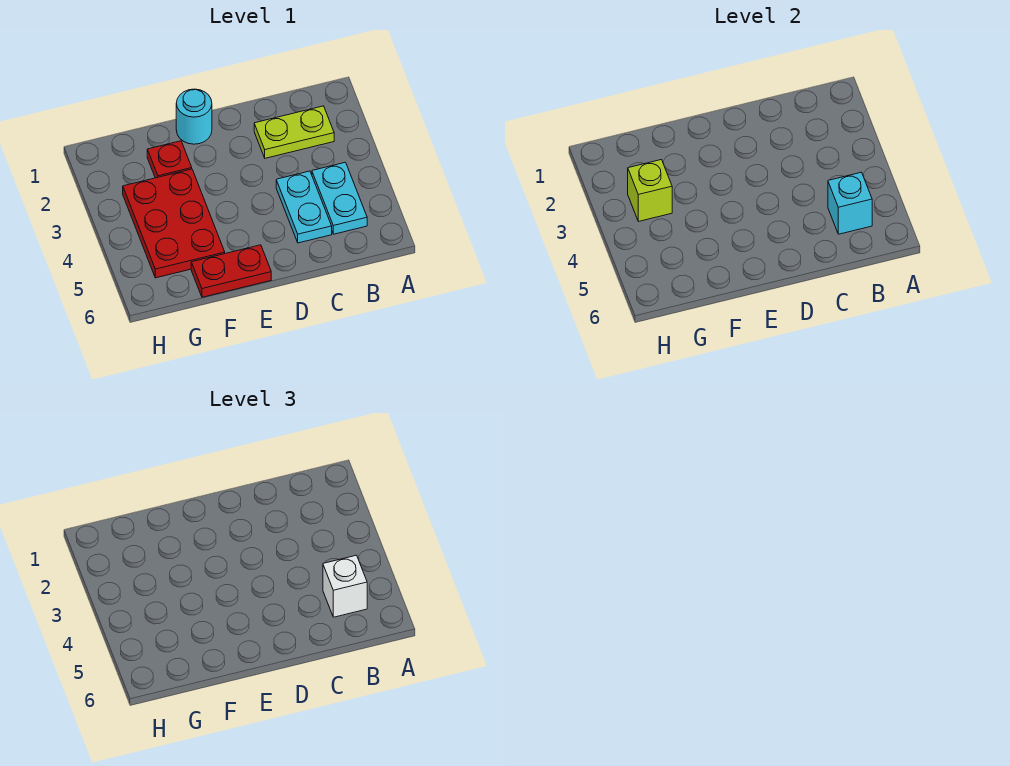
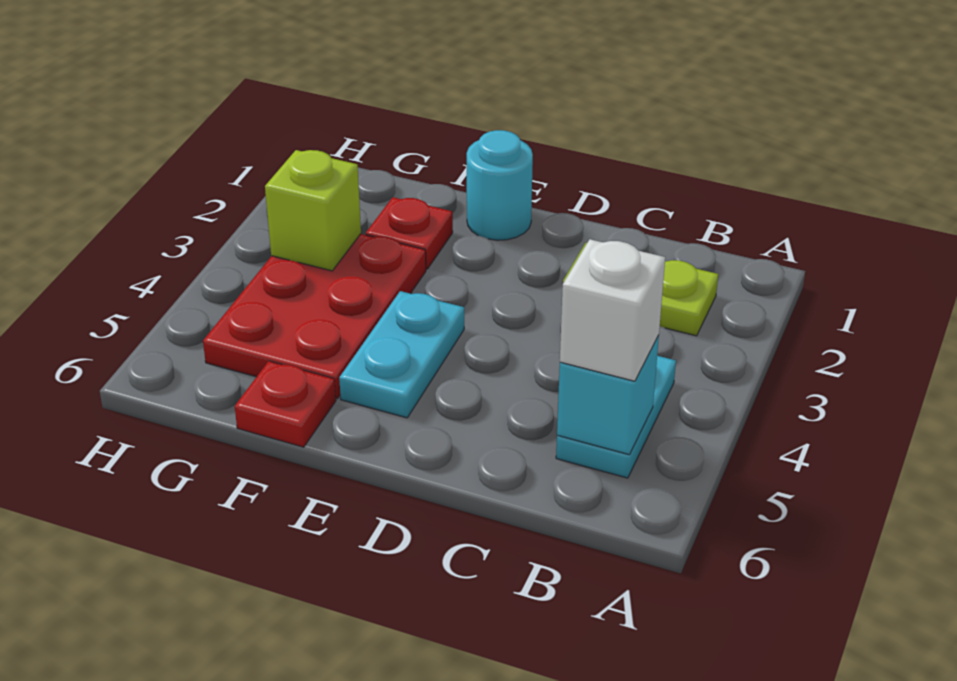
cyan 1x2 plate [276,171,332,243] -> cyan 1x2 plate moved to [339,291,464,418]
red 1x2 plate [191,245,271,297] -> red 1x1 plate [235,361,336,447]

